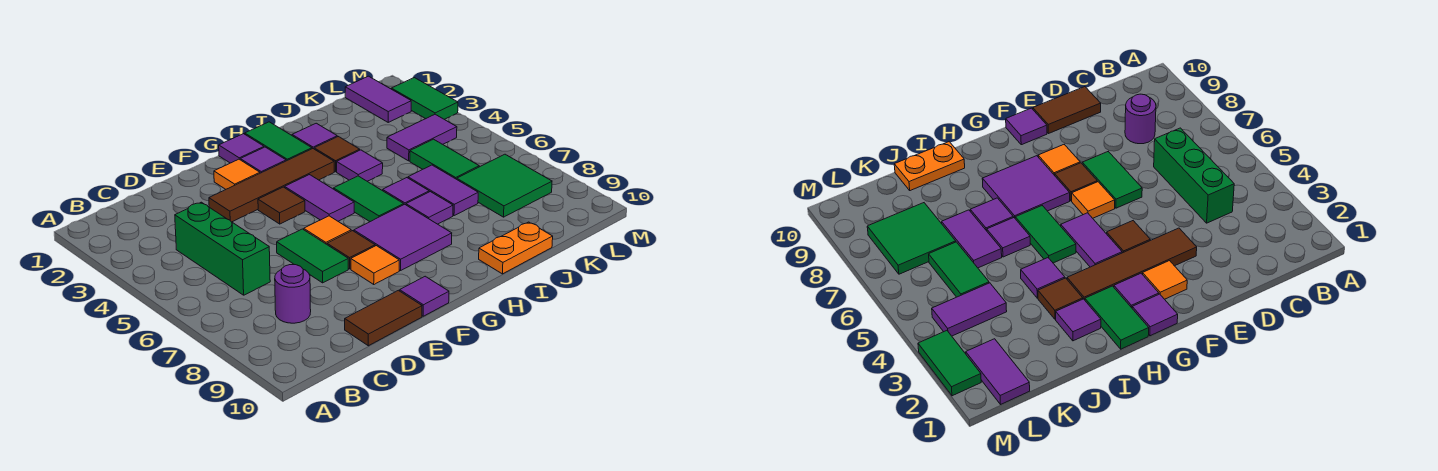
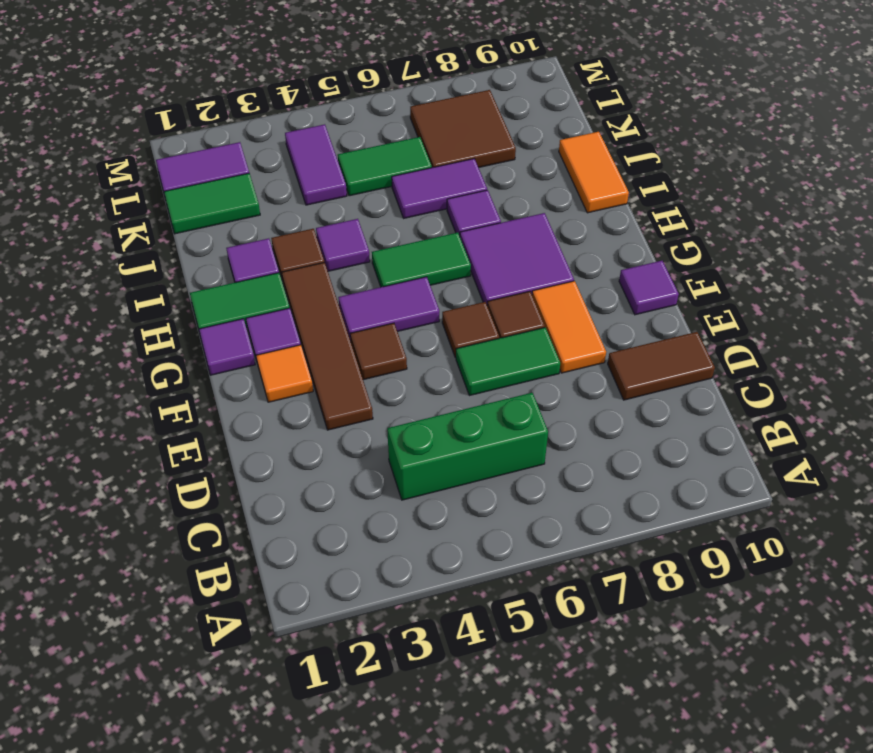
purple 1x1 round brick [275,265,311,323] -> none
brown 1x2 tile [345,290,422,346] -> brown 1x2 tile turned to [608,332,715,400]
orange 1x1 tile [304,216,351,244] -> brown 1x1 tile [442,302,499,358]
orange 1x1 tile [351,246,399,284] -> orange 1x2 tile [532,281,606,373]
purple 1x1 tile [383,178,429,205] -> none
orange 1x2 plate [479,222,553,274] -> orange 1x2 tile [559,132,629,213]
green 2x2 tile [457,154,552,217] -> brown 2x2 tile [410,90,516,168]
green 1x2 tile [391,78,458,119] -> green 1x2 tile moved to [164,173,260,234]

